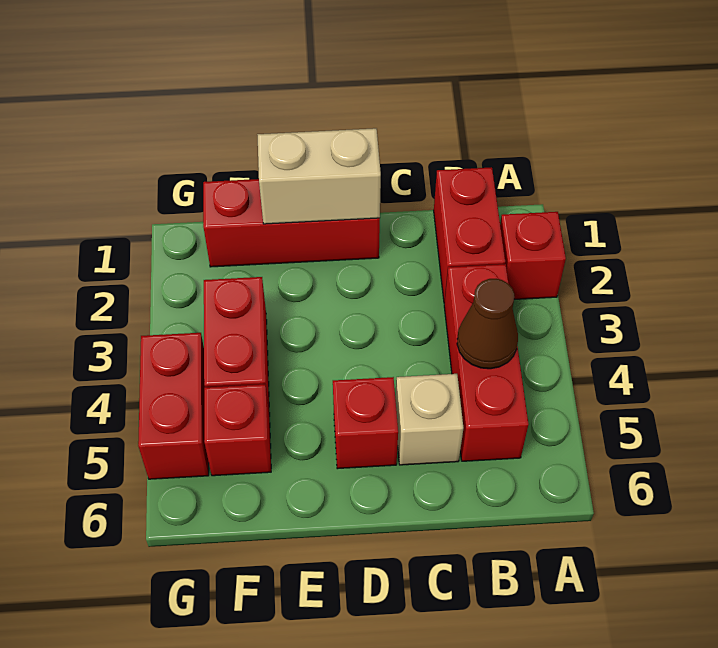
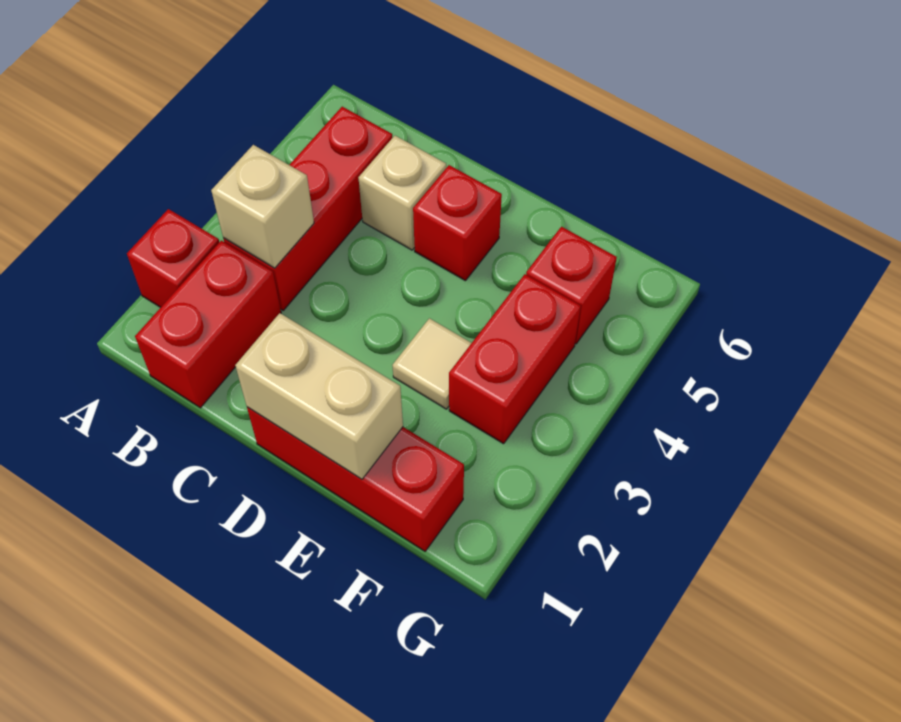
none -> tan 1x1 brick [211,145,314,268]
brown 1x1 cone [457,279,518,369] -> none
none -> tan 1x1 tile [392,318,471,409]
red 1x2 brick [138,333,209,479] -> none

